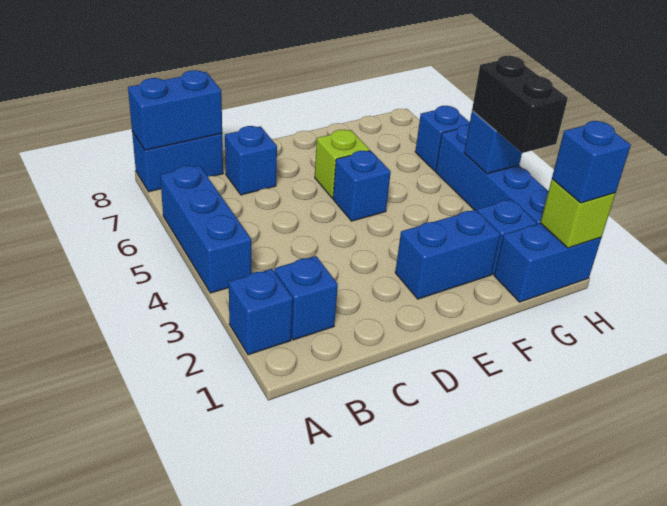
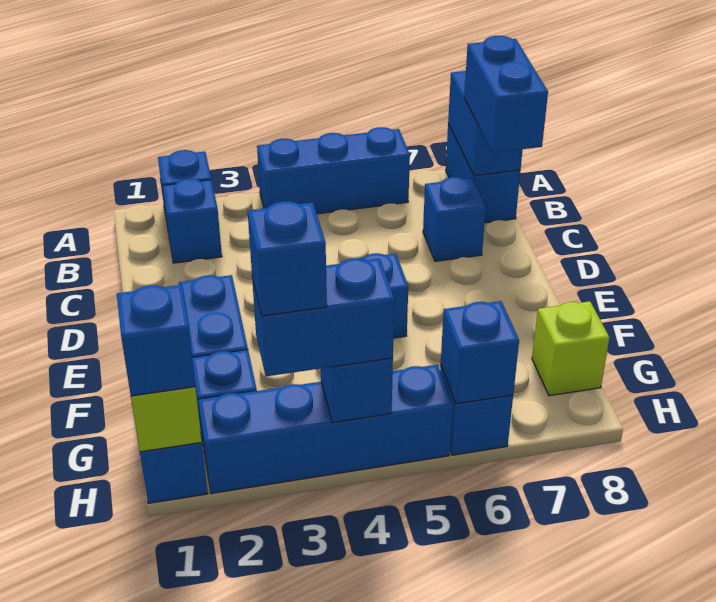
none -> blue 1x2 brick [464,36,548,153]
lime 1x1 brick [315,130,370,198] -> lime 1x1 brick moved to [532,301,609,396]
black 1x2 brick [472,56,568,153] -> blue 1x2 brick [252,259,394,376]
none -> blue 1x1 brick [248,201,327,316]
none -> blue 1x1 brick [441,301,519,404]

